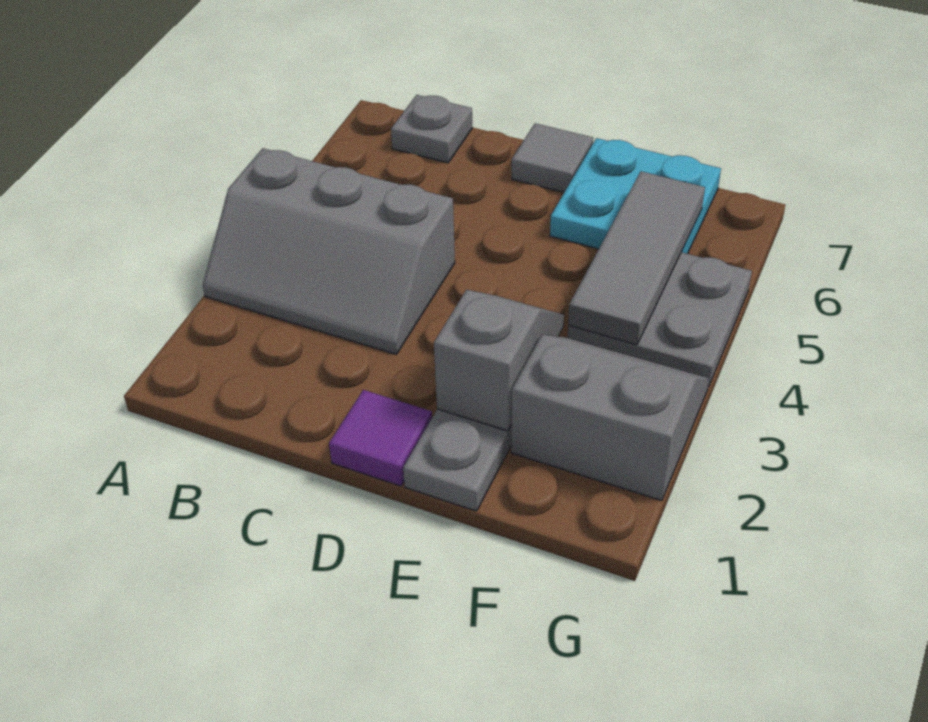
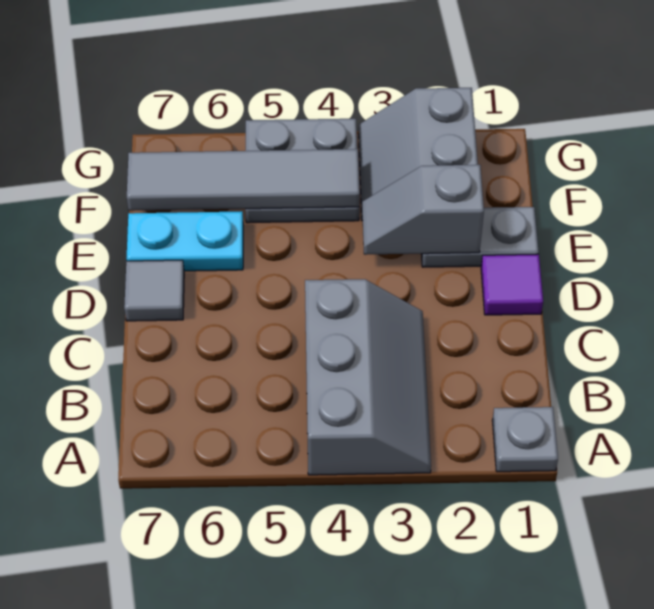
grey 1x1 plate [391,95,472,163] -> grey 1x1 plate moved to [492,407,558,472]
cyan 2x2 plate [550,138,721,254] -> cyan 1x2 plate [126,211,243,271]
grey 1x3 tile [568,171,705,345] -> grey 1x4 tile [127,149,360,211]

